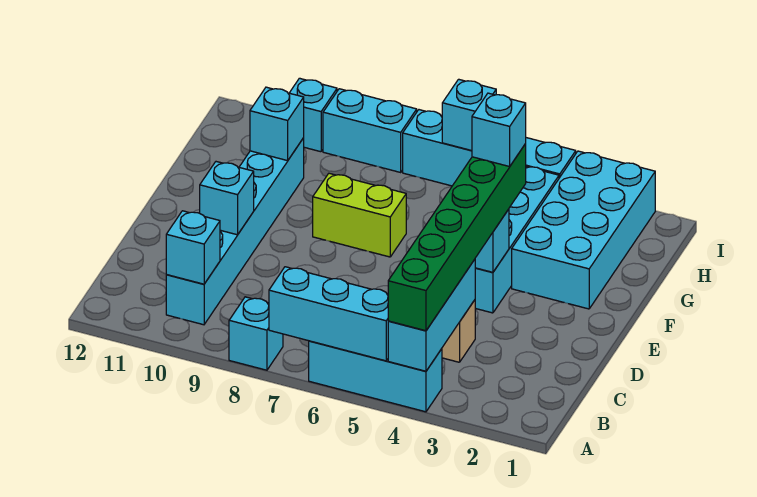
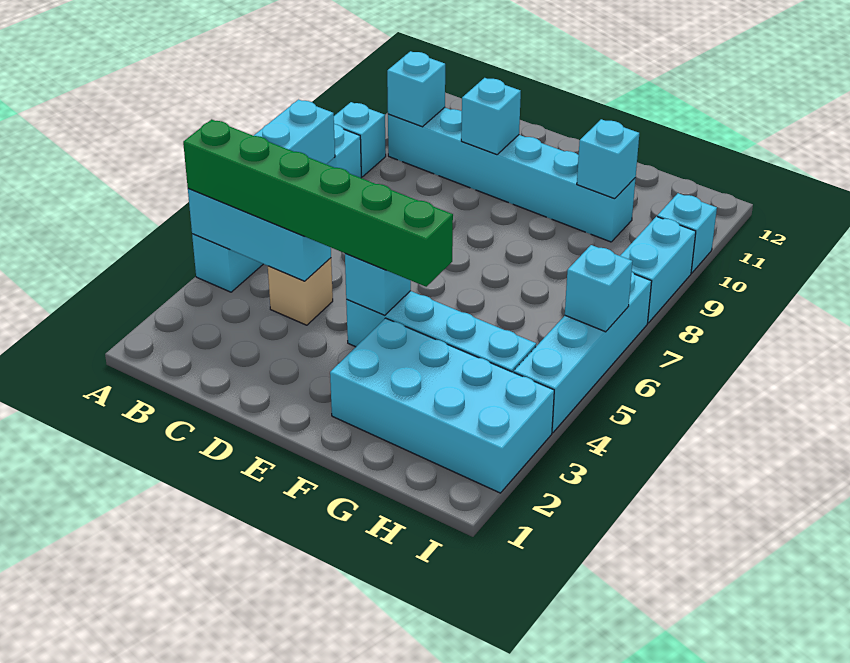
cyan 1x1 brick [472,93,526,167] -> cyan 1x1 brick moved to [334,102,386,177]
lime 1x2 brick [313,173,406,257] -> none

